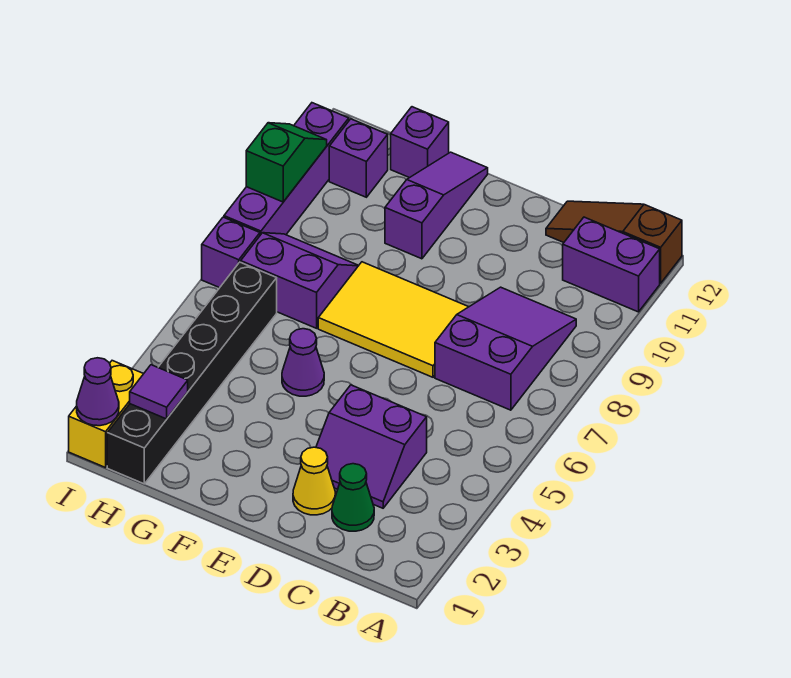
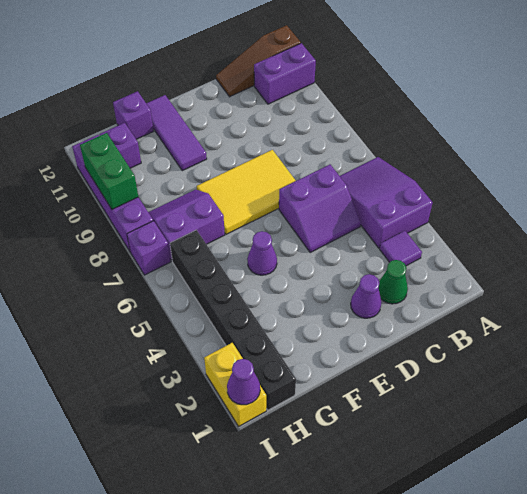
purple 2x3 slope [435,287,576,410] -> purple 2x3 slope moved to [340,157,433,248]
purple 2x2 slope [316,385,427,508] -> purple 2x2 slope moved to [279,165,361,252]
yellow 1x1 cone [293,447,335,515] -> purple 1x1 cone [351,274,381,318]
purple 1x3 slope [385,152,488,259] -> purple 1x3 tile [146,95,207,171]
purple 1x1 tile [130,365,188,419] -> purple 1x1 tile moved to [380,231,422,266]
green 1x2 slope [246,123,327,202] -> green 1x2 brick [80,133,138,209]

